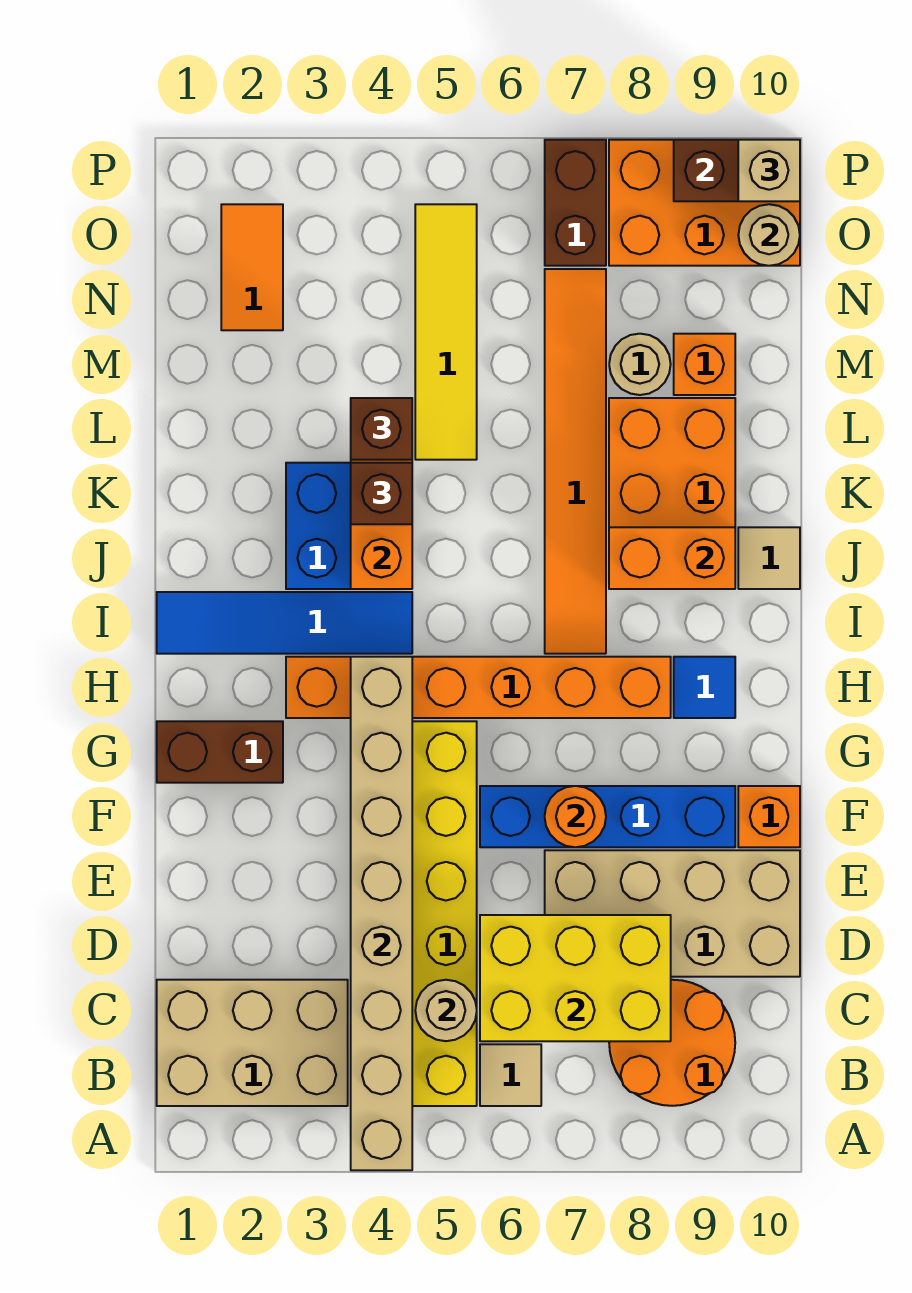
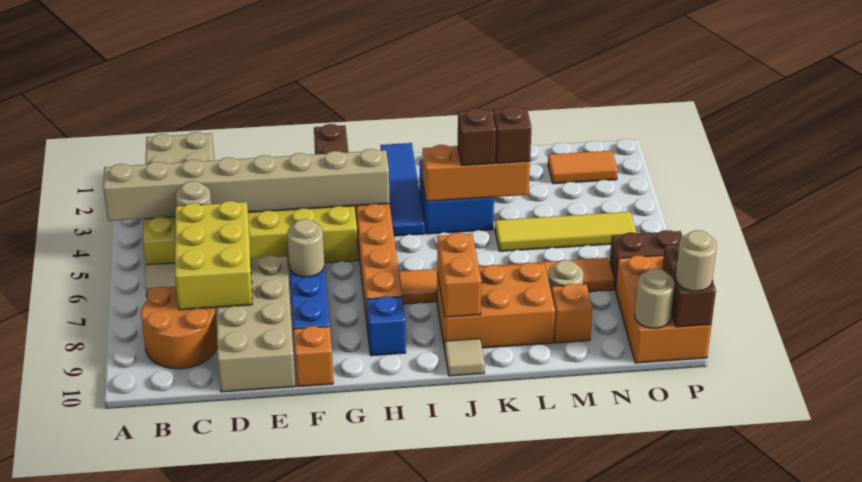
orange 1x1 round brick [545,786,606,847] -> tan 1x1 round brick [287,219,324,277]
blue 1x1 tile [674,657,735,718] -> blue 1x1 brick [367,296,406,356]
tan 1x1 brick [738,140,800,201] -> tan 1x1 round brick [676,230,717,291]

